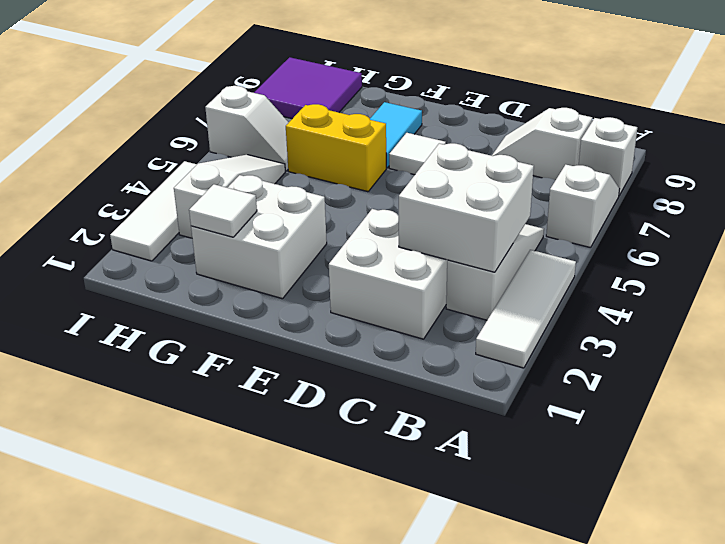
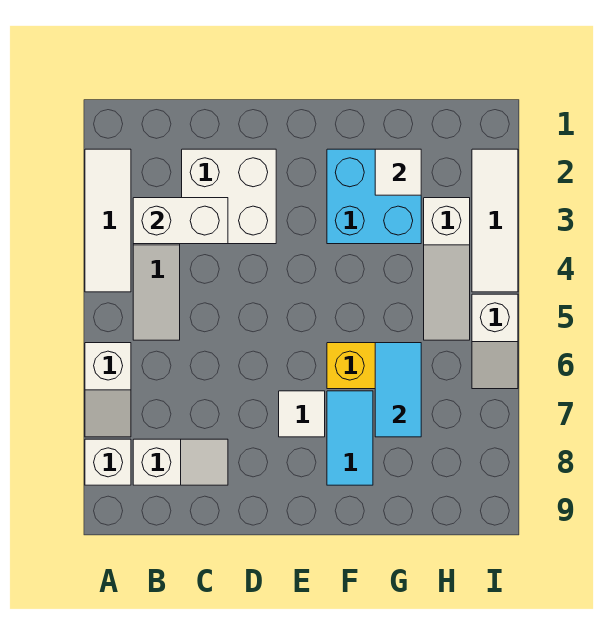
white 2x2 brick [399,143,534,272] -> white 1x2 brick [133,198,228,244]
white 2x2 brick [191,175,327,299] -> cyan 2x2 brick [327,149,421,244]
none -> cyan 1x2 tile [375,343,421,437]
white 1x2 slope [205,86,289,171] -> white 1x2 slope turned to [472,294,518,389]
purple 2x2 tile [254,57,362,119] -> none

